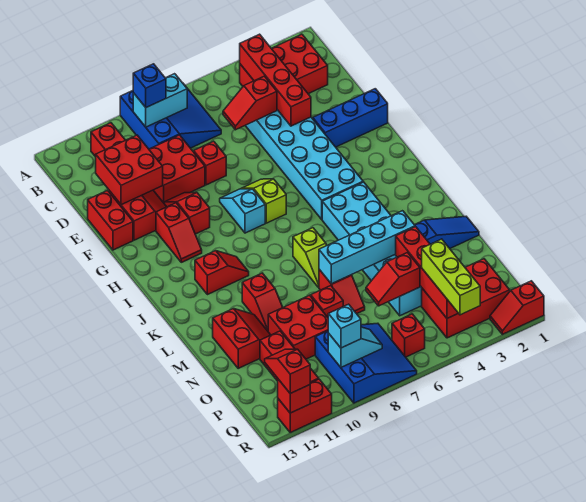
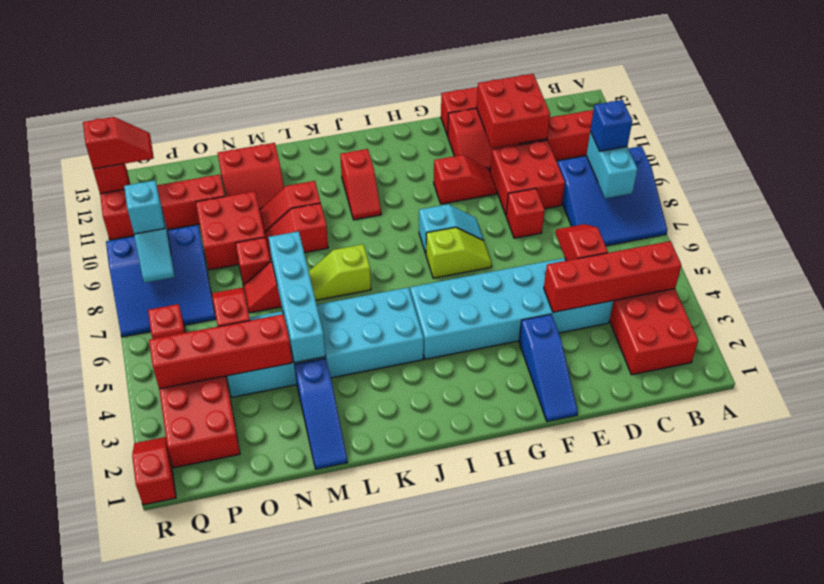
blue 1x3 brick [313,89,388,147] -> blue 1x3 slope [519,314,578,422]
red 1x2 slope [156,203,202,262] -> red 1x2 slope moved to [264,203,328,259]
lime 1x3 brick [422,239,480,315] -> none

